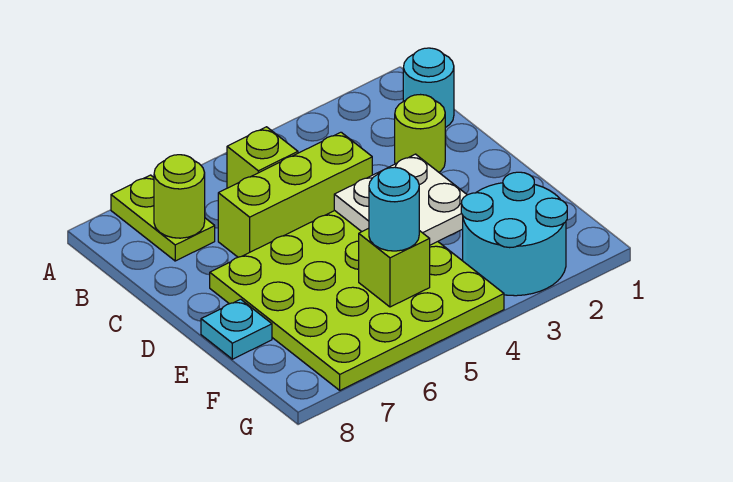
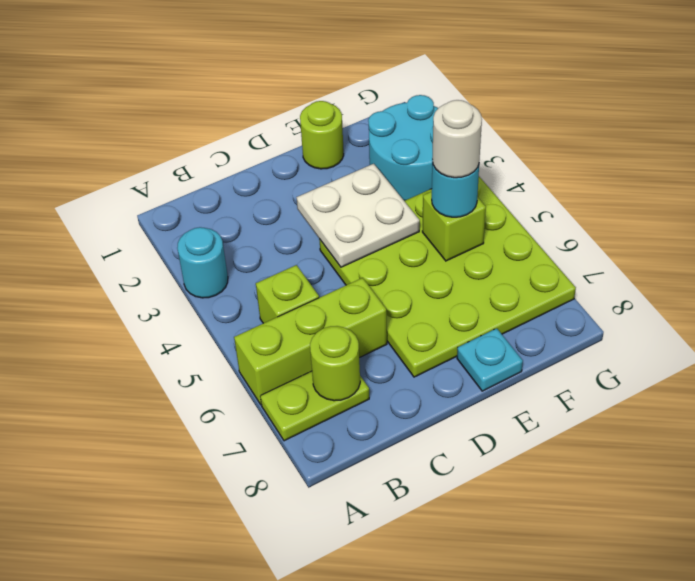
cyan 1x1 round brick [403,48,454,128] -> cyan 1x1 round brick moved to [177,227,228,298]
lime 1x1 round brick [395,95,445,172] -> lime 1x1 round brick moved to [300,101,344,169]
lime 1x3 brick [218,132,372,257] -> lime 1x3 brick turned to [234,278,387,404]
none -> white 1x1 round brick [432,100,482,178]

